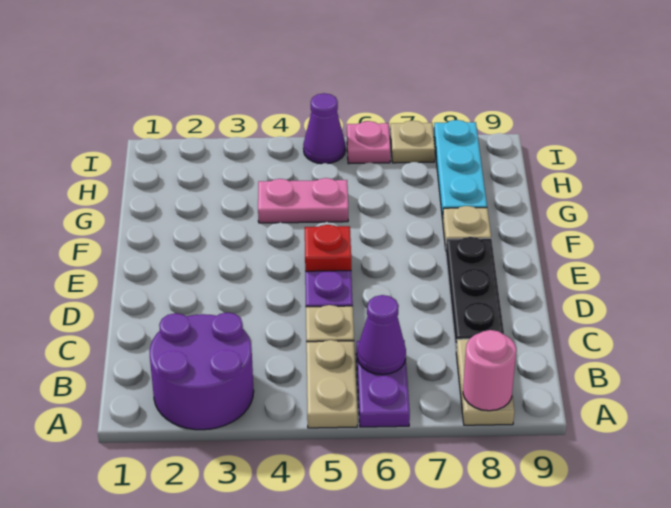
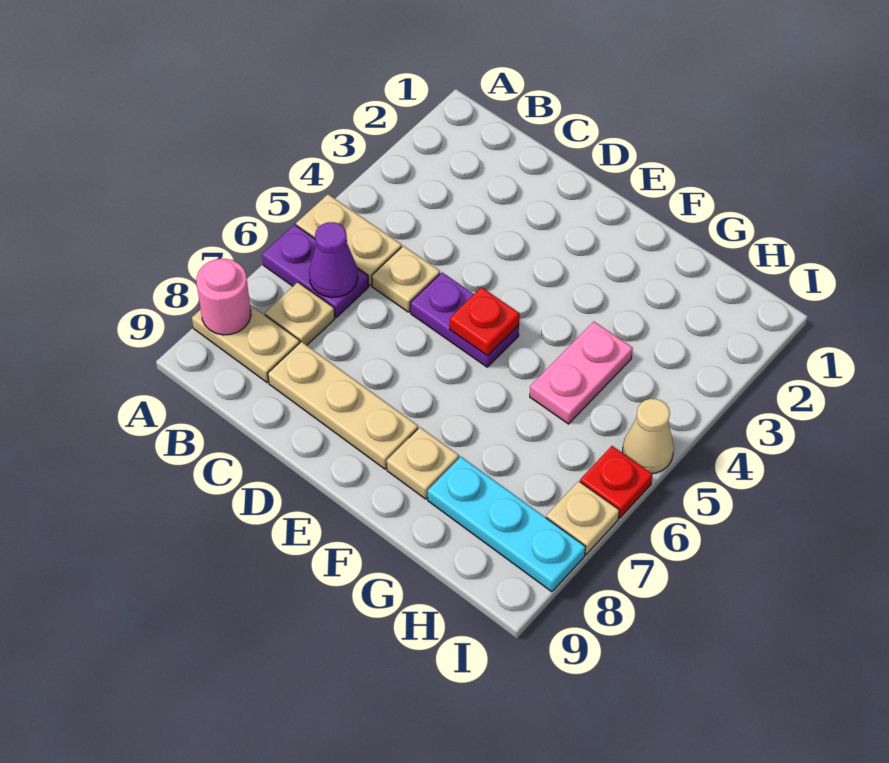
purple 2x2 round brick [150,312,254,430] -> none
none -> tan 1x1 plate [265,282,335,345]
black 1x3 plate [446,237,504,348] -> tan 1x3 plate [268,342,418,469]
purple 1x1 cone [303,93,345,164] -> tan 1x1 cone [622,399,674,473]
pink 1x1 plate [347,121,390,164] -> red 1x1 plate [580,446,653,518]

